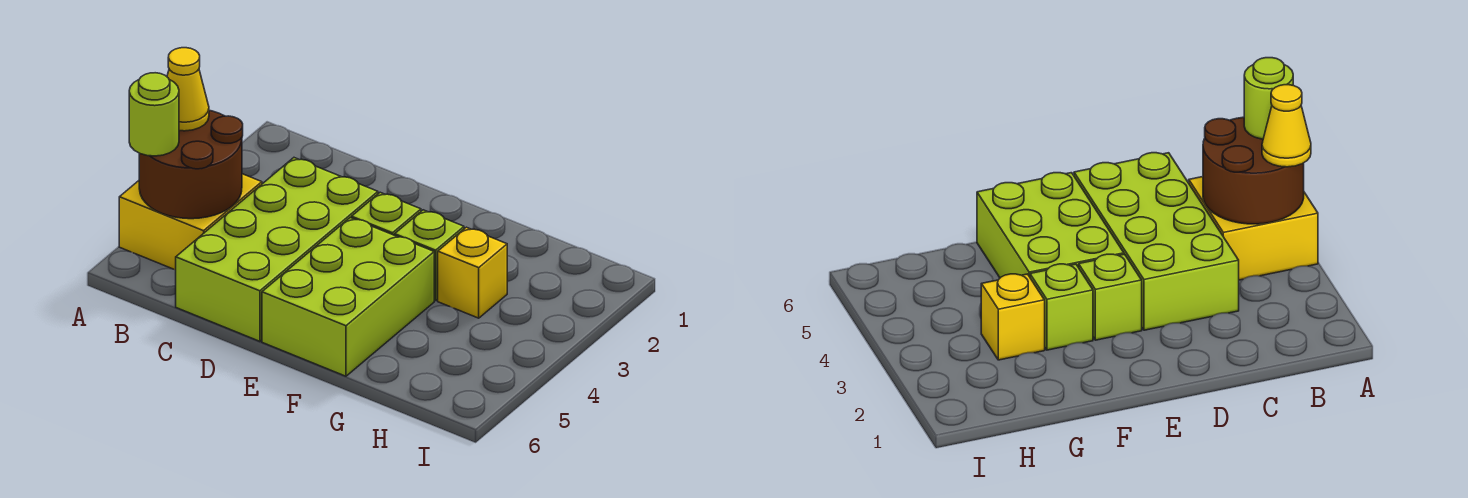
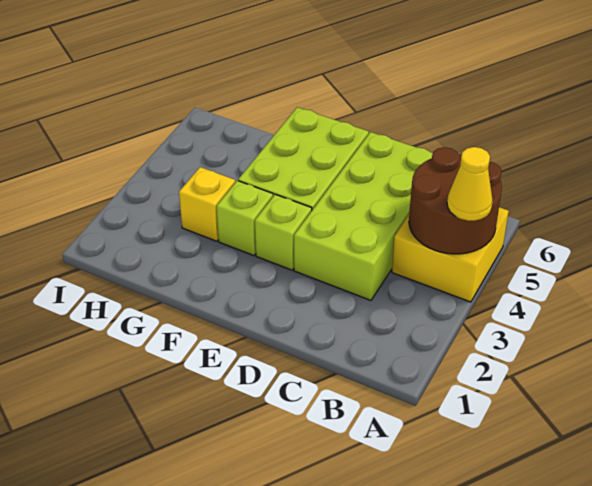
lime 1x1 round brick [129,73,179,156] -> none

